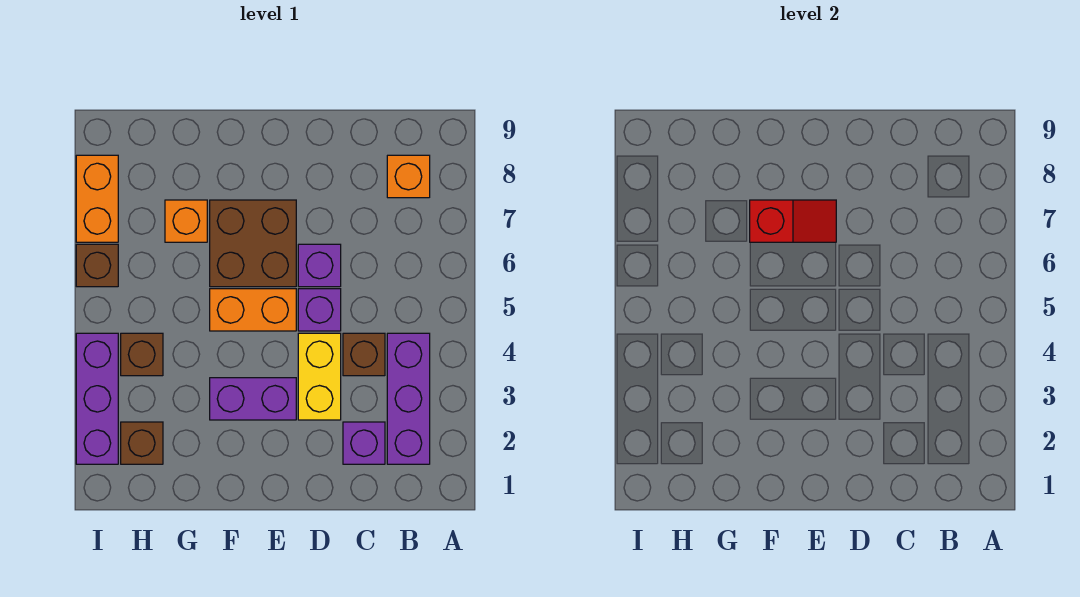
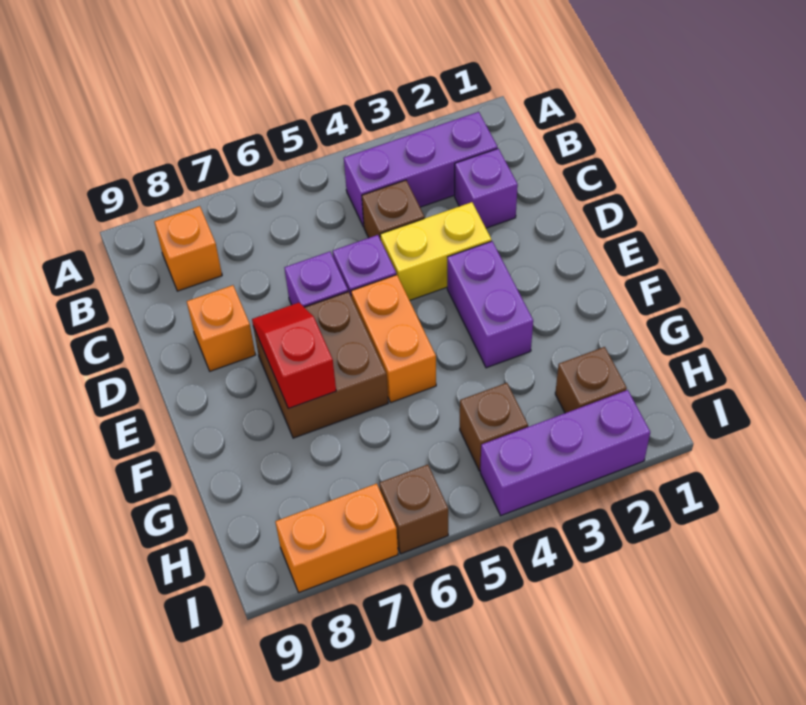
orange 1x1 brick [165,200,207,242] -> orange 1x1 brick moved to [187,285,255,371]

